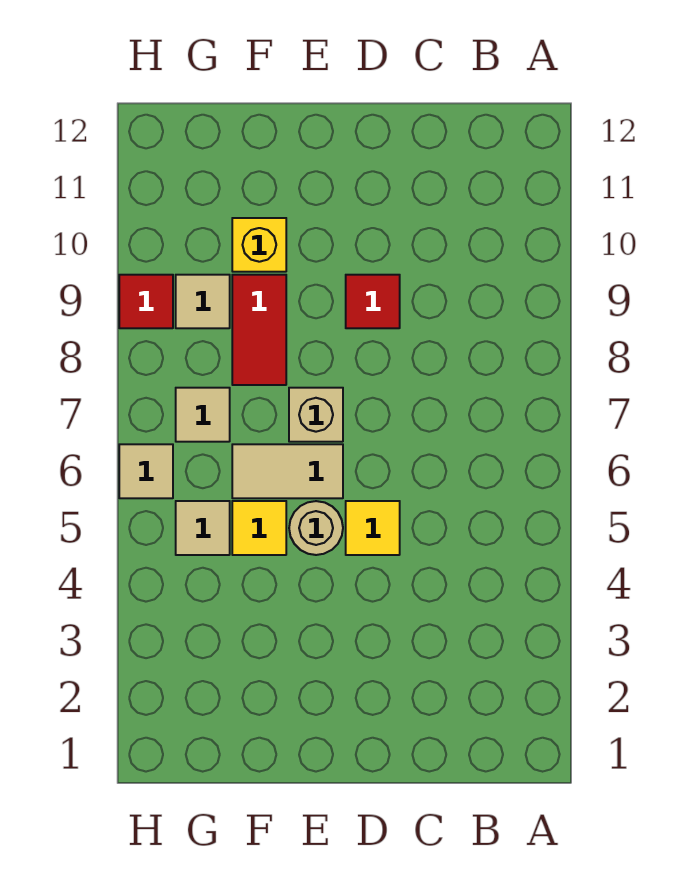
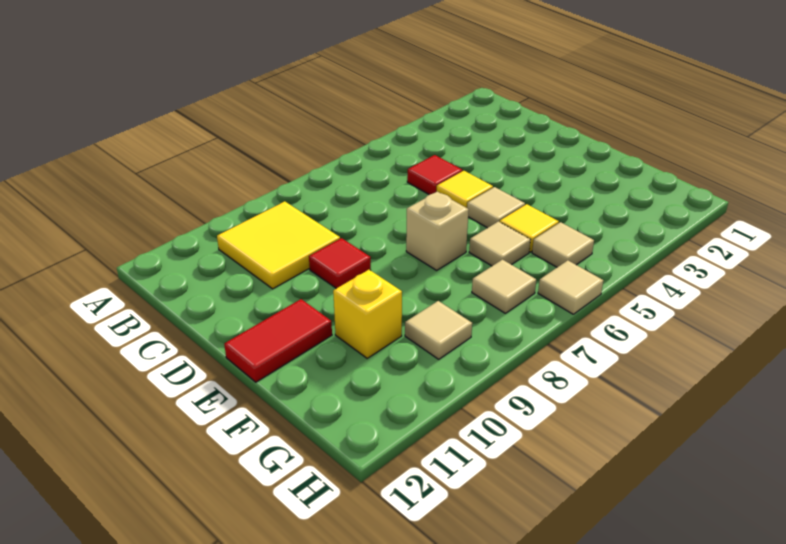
none -> yellow 2x2 tile [217,201,340,289]
tan 1x1 round brick [289,501,343,555] -> tan 1x1 tile [467,187,525,228]
tan 1x2 tile [232,444,343,498] -> tan 1x1 tile [469,221,530,266]
red 1x2 tile [232,275,286,385] -> red 1x2 tile moved to [224,299,332,382]
red 1x1 tile [119,275,173,328] -> red 1x1 tile moved to [407,155,462,195]

